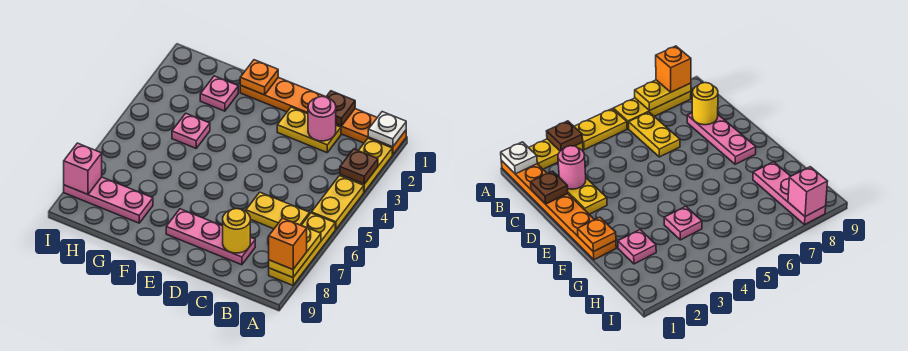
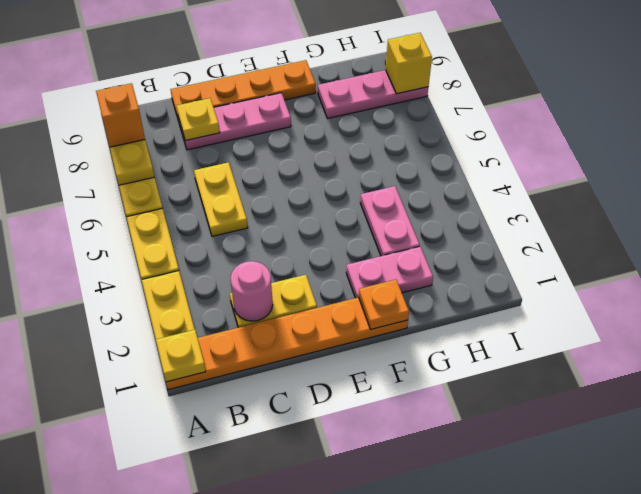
white 1x1 plate [368,112,406,147] -> yellow 1x1 plate [156,330,206,382]
brown 1x1 plate [340,149,378,184] -> none
yellow 1x2 plate [246,192,310,229] -> yellow 1x2 plate turned to [194,162,248,236]
brown 1x1 plate [326,91,355,126] -> none
yellow 1x1 round brick [223,209,250,253] -> yellow 1x1 plate [177,98,220,141]
none -> orange 1x4 plate [170,60,316,121]
pink 1x1 plate [200,76,238,111] -> pink 1x2 plate [346,247,433,298]
pink 1x1 plate [172,113,210,148] -> pink 1x2 plate [360,186,420,256]
pink 1x1 brick [64,143,102,194] -> yellow 1x1 brick [386,33,432,94]

